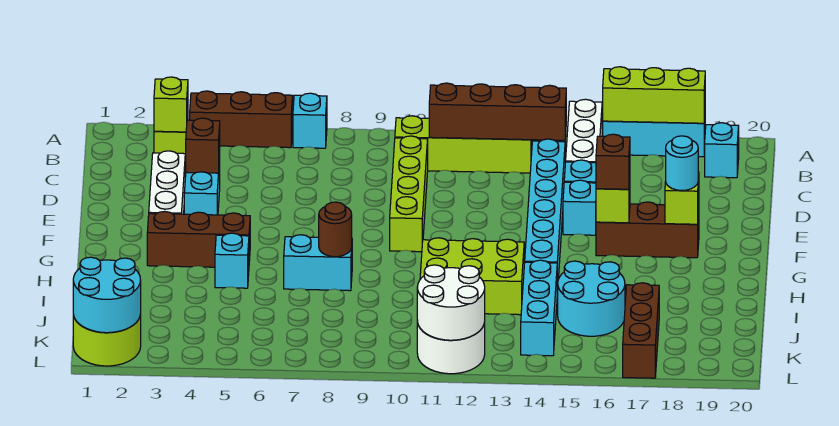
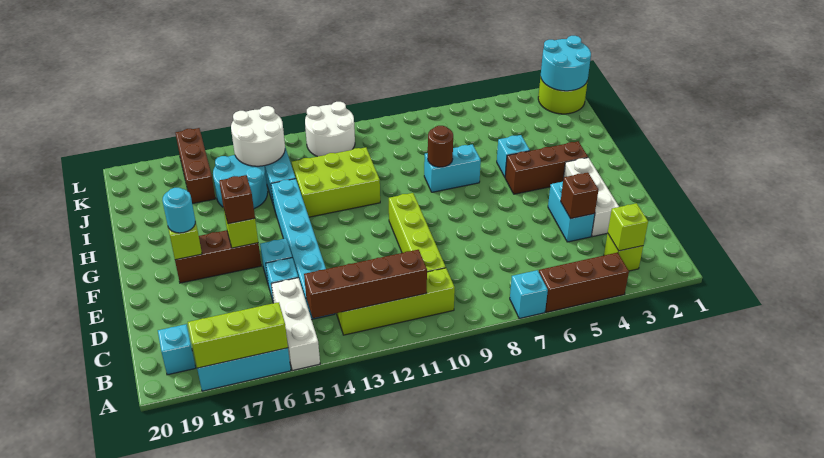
white 2x2 round brick [417,265,485,340] -> white 2x2 round brick moved to [231,106,285,166]

